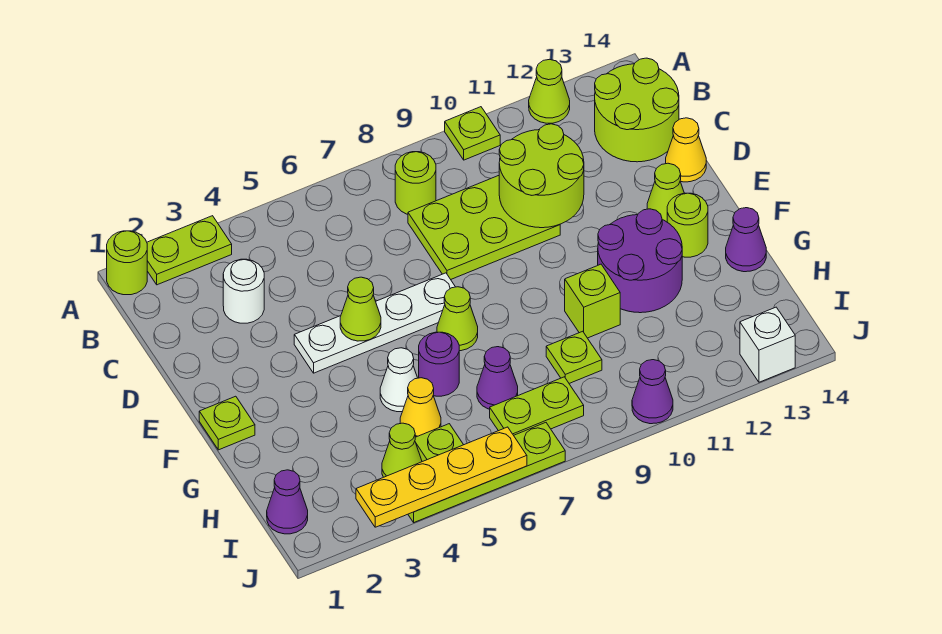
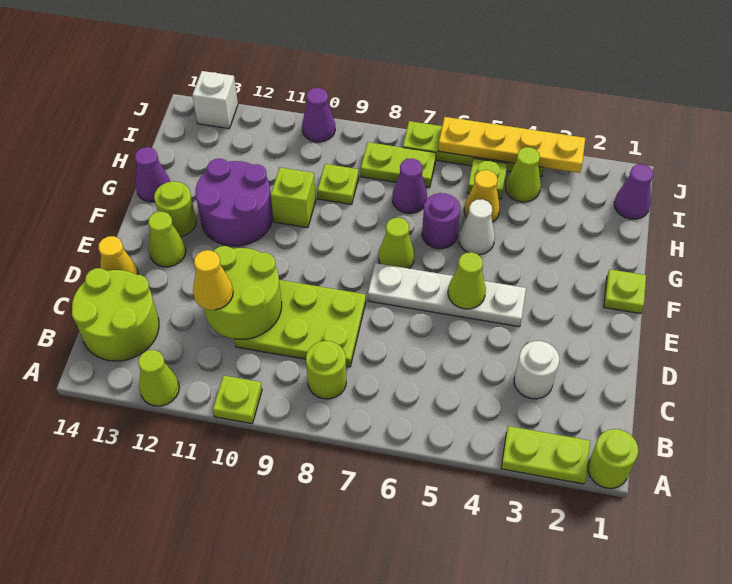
none -> yellow 1x1 cone [193,250,233,310]

